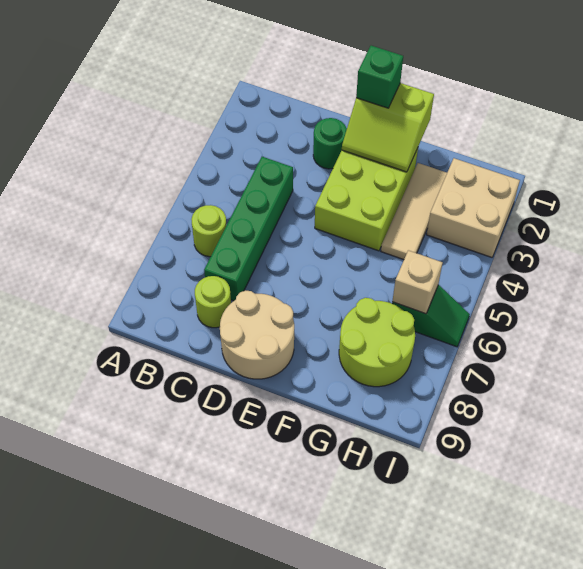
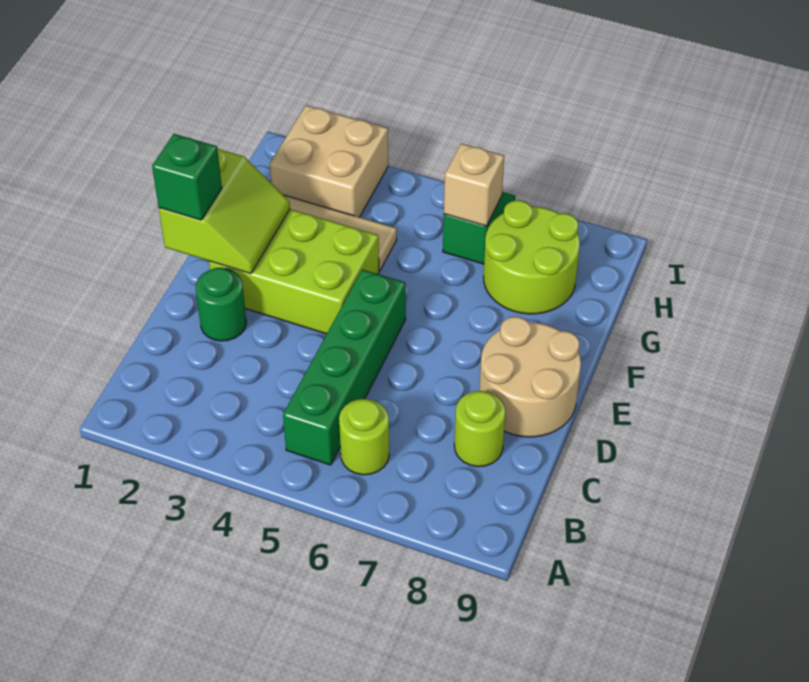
green 1x4 brick [204,157,293,301] -> green 1x4 brick turned to [283,270,406,465]

